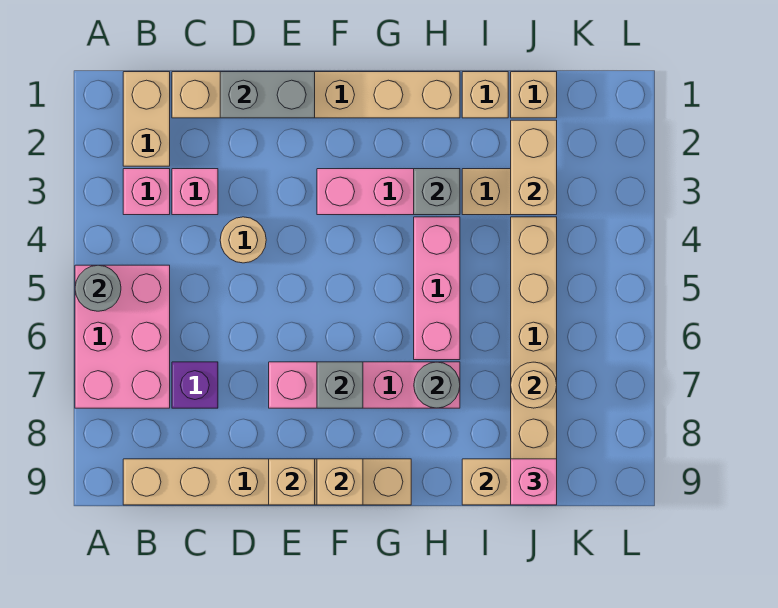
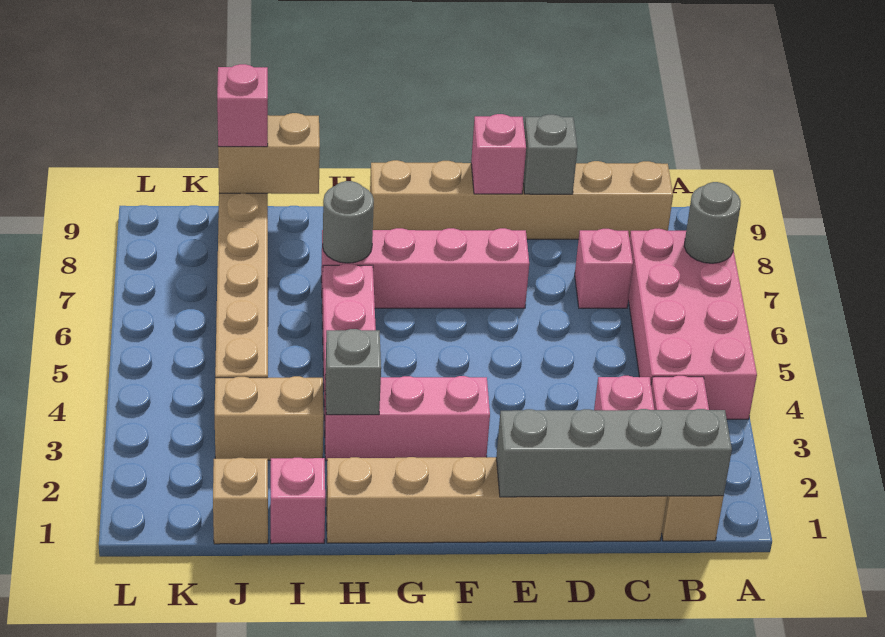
pink 2x3 brick [75,265,170,408] -> pink 2x4 brick [628,229,757,419]
grey 1x1 round brick [75,265,121,311] -> grey 1x1 round brick moved to [684,182,741,263]
purple 1x1 brick [172,362,218,408] -> pink 1x1 brick [575,229,633,308]
grey 1x2 brick [220,72,315,118] -> grey 1x4 brick [496,409,732,497]
tan 1x1 round brick [220,217,266,263] -> none
tan 1x1 brick [269,459,315,505] -> pink 1x1 brick [471,114,526,194]
grey 1x1 brick [317,362,363,408] -> grey 1x1 brick moved to [523,114,577,194]
tan 1x1 brick [317,459,363,505] -> none
tan 1x1 brick [462,72,508,118] -> pink 1x1 brick [271,458,325,544]
tan 1x2 brick [511,120,557,215] -> none
tan 1x1 round brick [511,362,557,408] -> none

